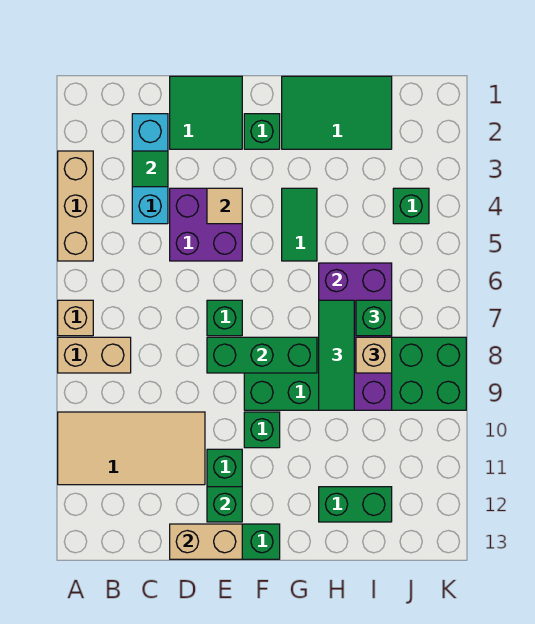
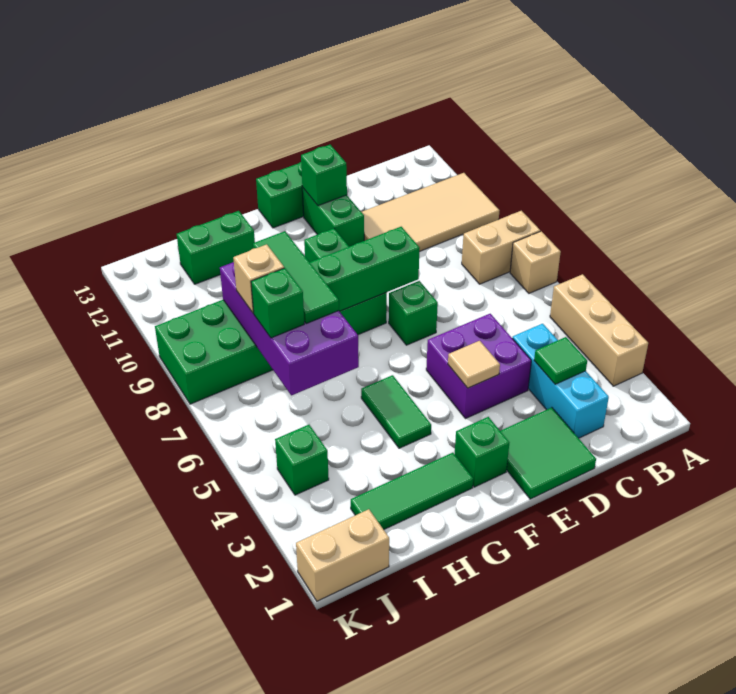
tan 1x2 brick [170,524,242,559] -> tan 1x2 brick moved to [296,509,389,601]
green 2x3 tile [282,76,392,149] -> green 1x3 tile [351,453,473,530]

